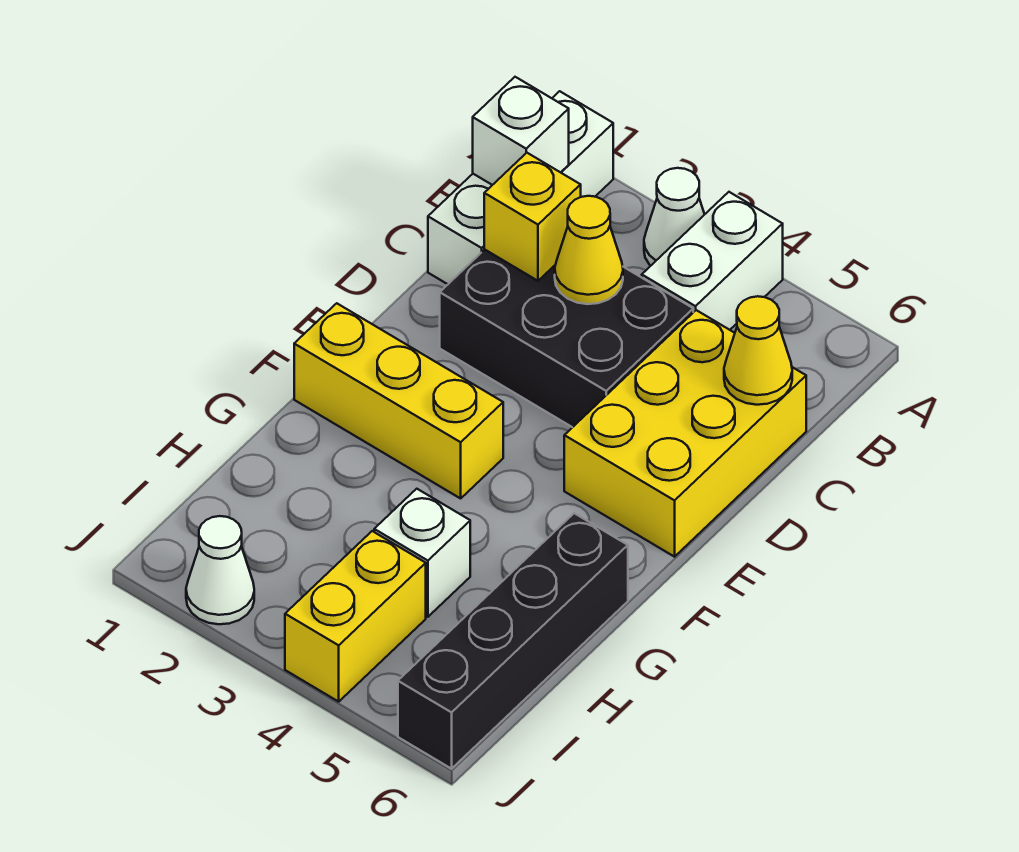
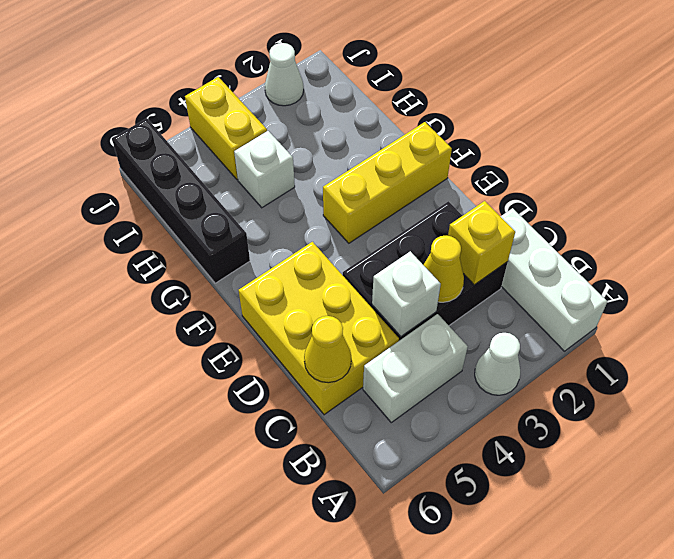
white 1x2 brick [642,192,783,330] -> white 1x2 brick turned to [363,314,468,423]
white 1x1 brick [473,77,569,185] -> white 1x1 brick moved to [372,251,441,336]

